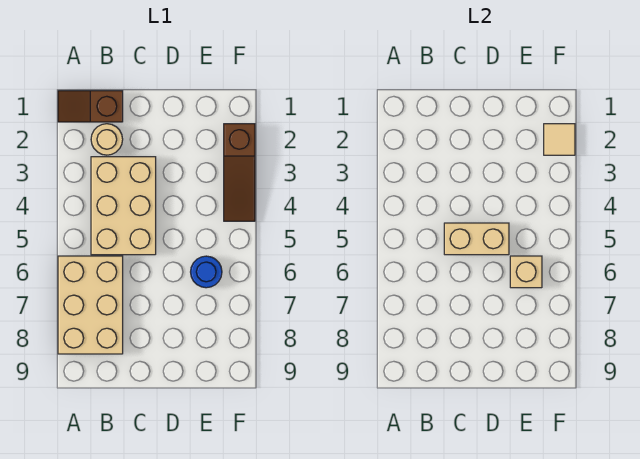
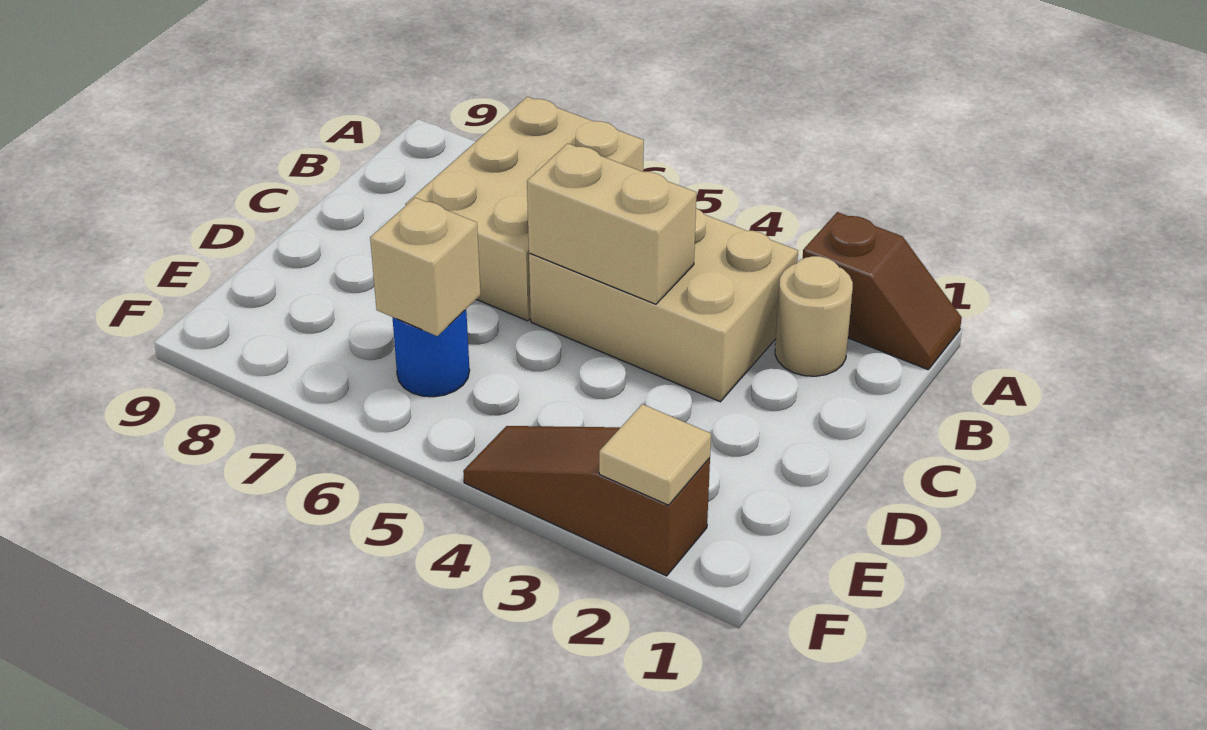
brown 1x2 slope [58,91,123,122] -> brown 1x2 slope turned to [803,212,962,370]
tan 2x3 brick [58,256,123,354] -> tan 2x3 brick turned to [406,97,644,321]
tan 1x2 brick [444,223,509,255] -> tan 1x2 brick turned to [527,143,696,304]

